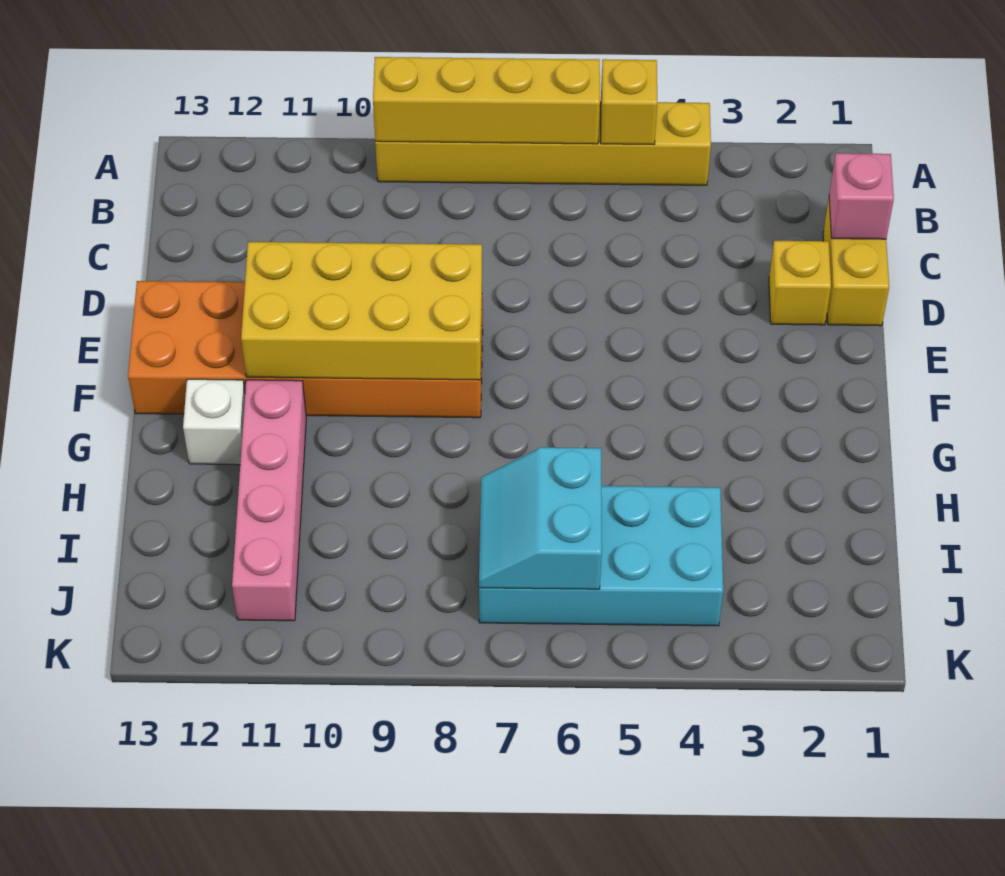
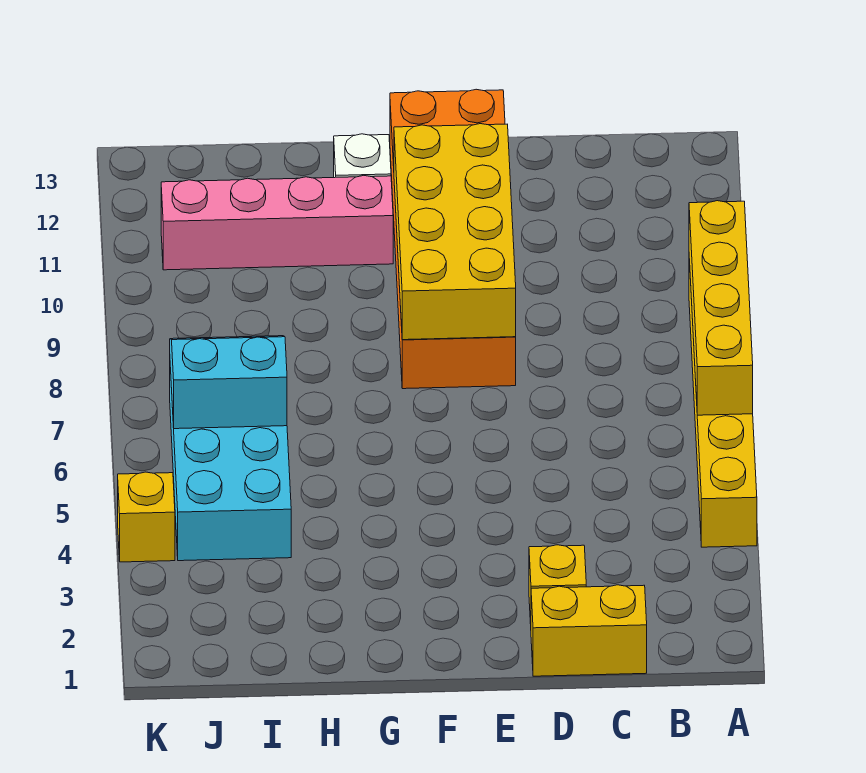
yellow 1x1 brick [601,59,657,145] -> yellow 1x1 brick moved to [118,472,175,562]
pink 1x1 brick [829,153,894,239] -> none

